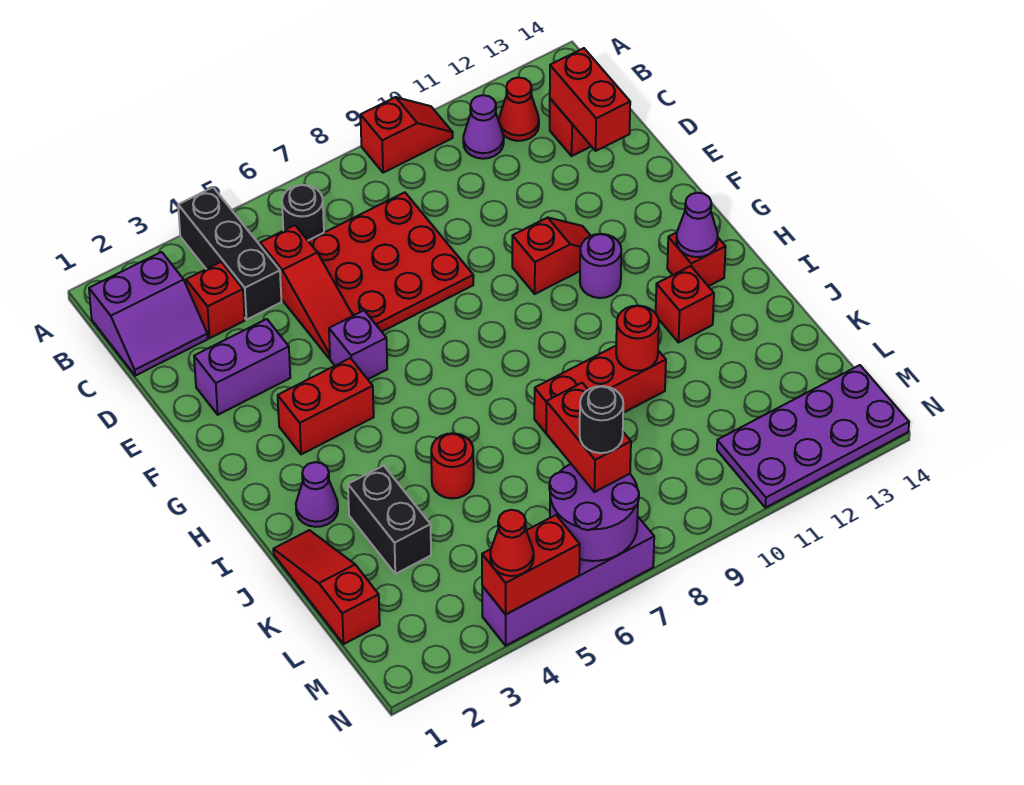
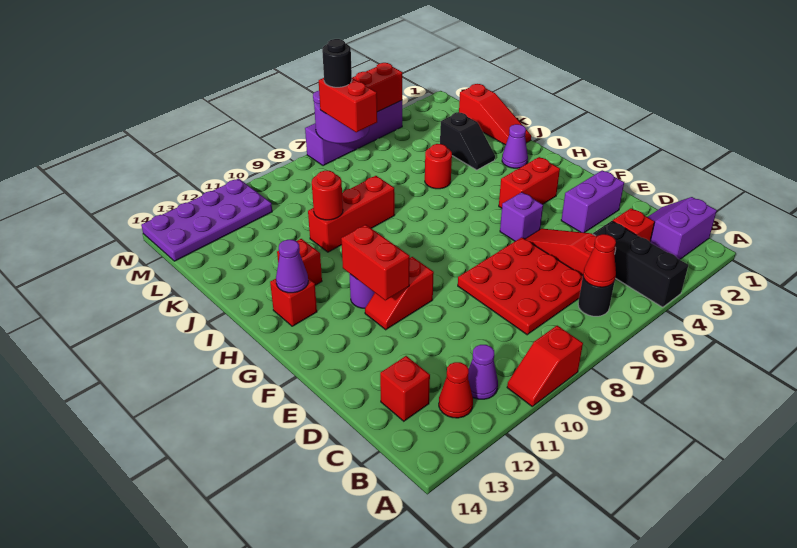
red 1x2 brick [550,48,630,151] -> red 1x2 brick moved to [341,225,410,300]
black 1x2 brick [348,466,431,574] -> black 1x2 slope [440,112,495,170]
red 1x1 cone [490,510,534,576] -> red 1x1 cone moved to [583,234,616,287]

